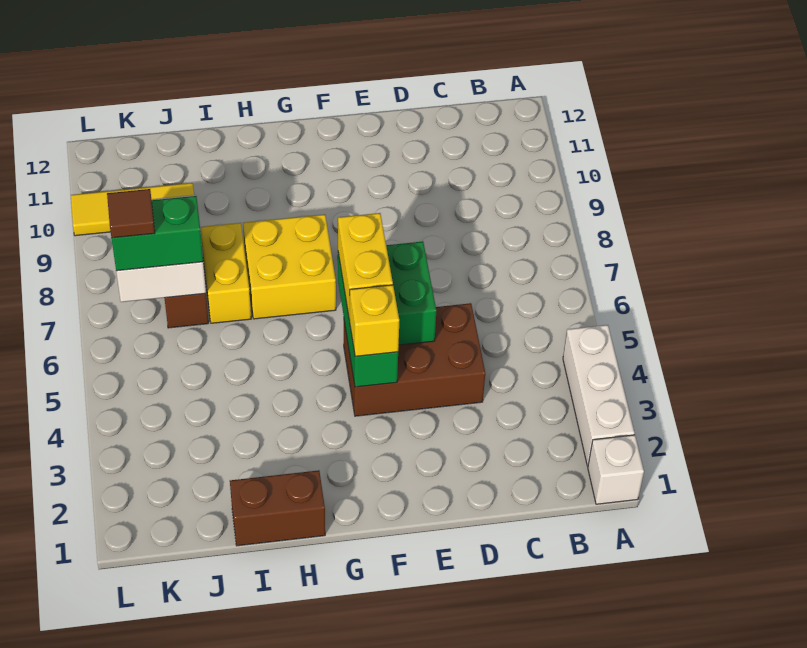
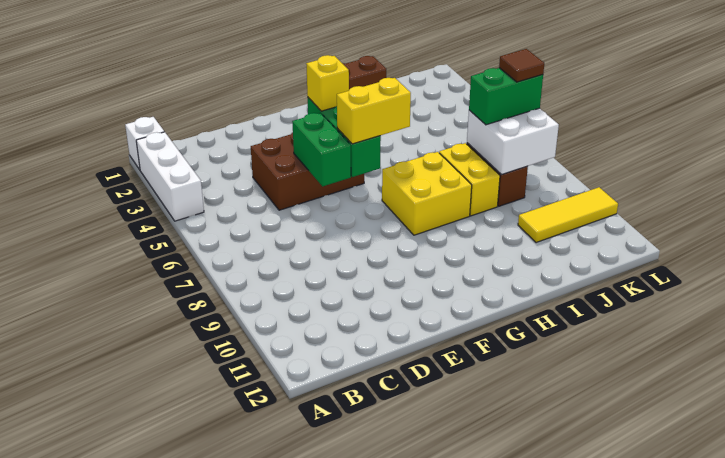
yellow 1x2 brick [338,213,393,319] -> yellow 1x2 brick turned to [337,78,411,144]

